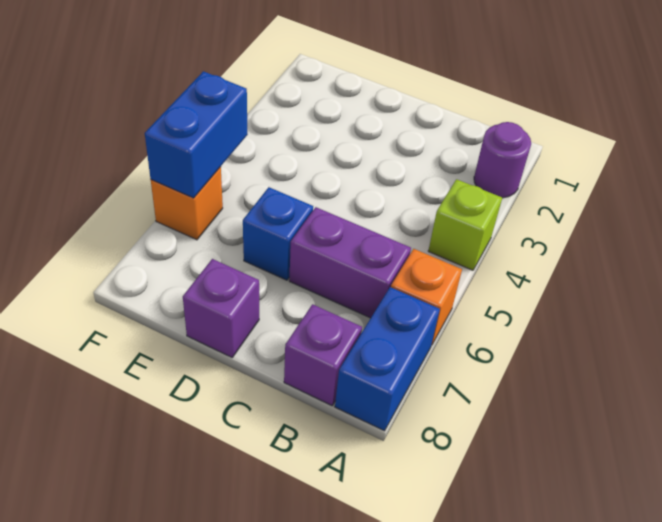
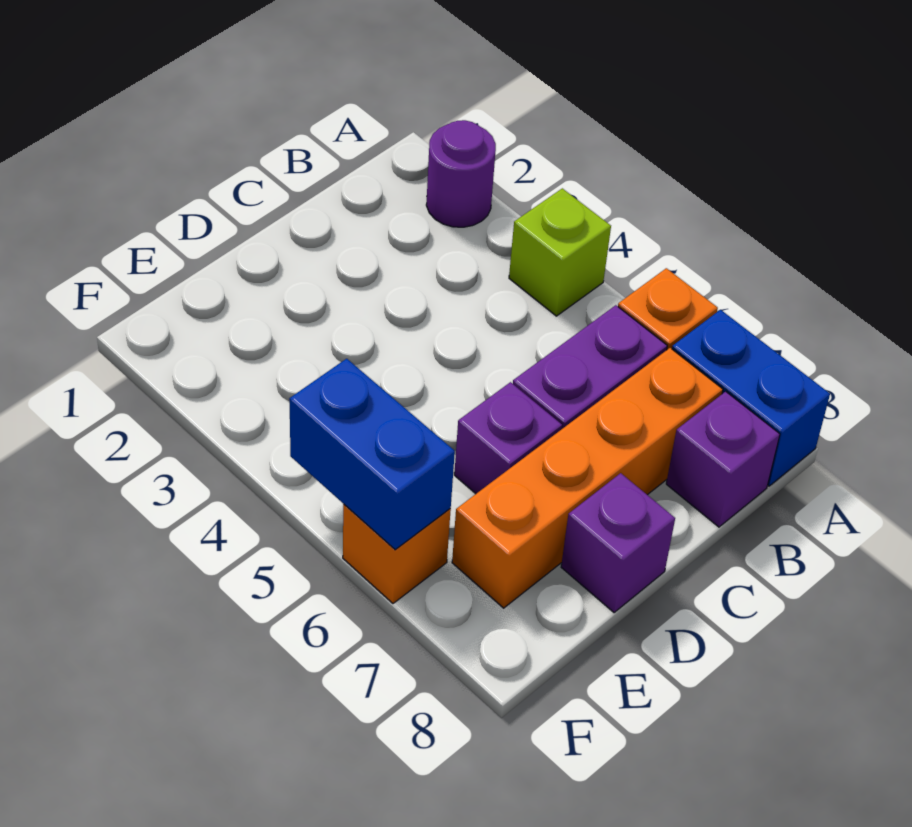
none -> orange 1x4 brick [452,348,723,608]
blue 1x1 brick [243,187,313,280] -> purple 1x1 brick [454,382,562,494]

